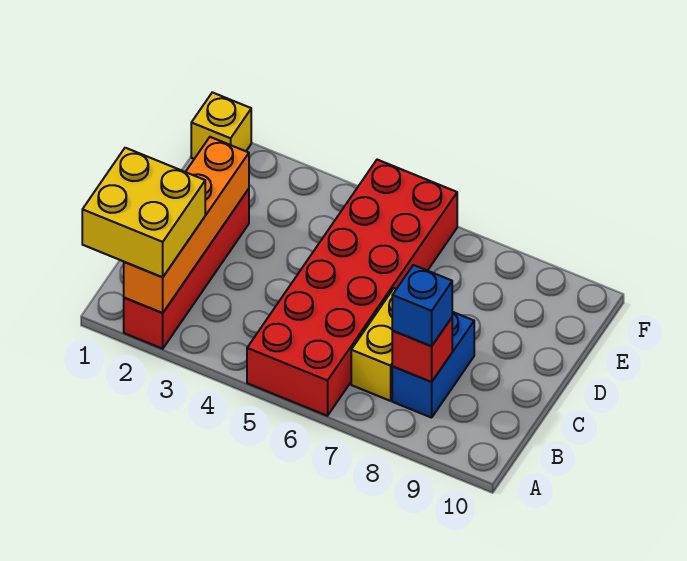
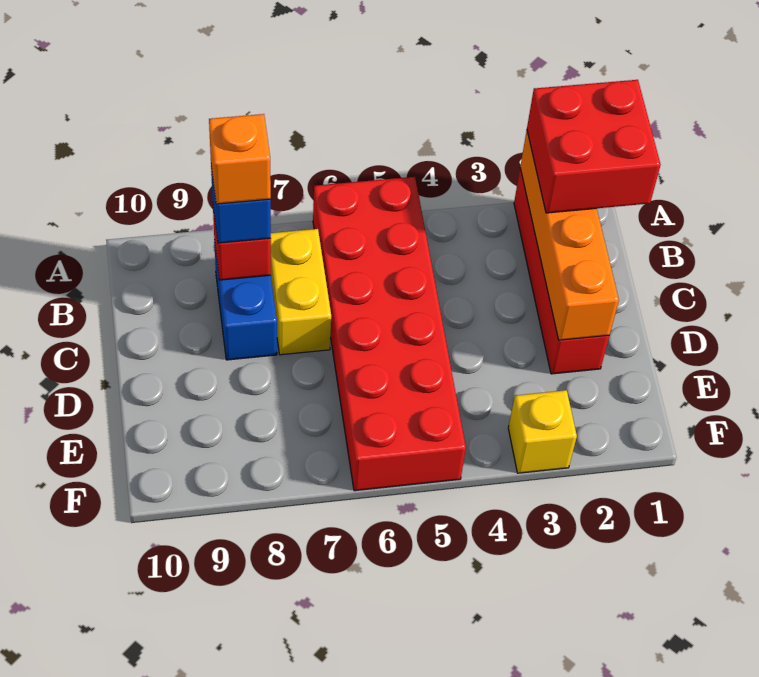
yellow 2x2 brick [82,148,205,277] -> red 2x2 brick [527,80,661,213]
none -> orange 1x1 brick [209,114,271,204]
yellow 1x1 brick [191,92,251,159] -> yellow 1x1 brick moved to [508,390,577,473]

